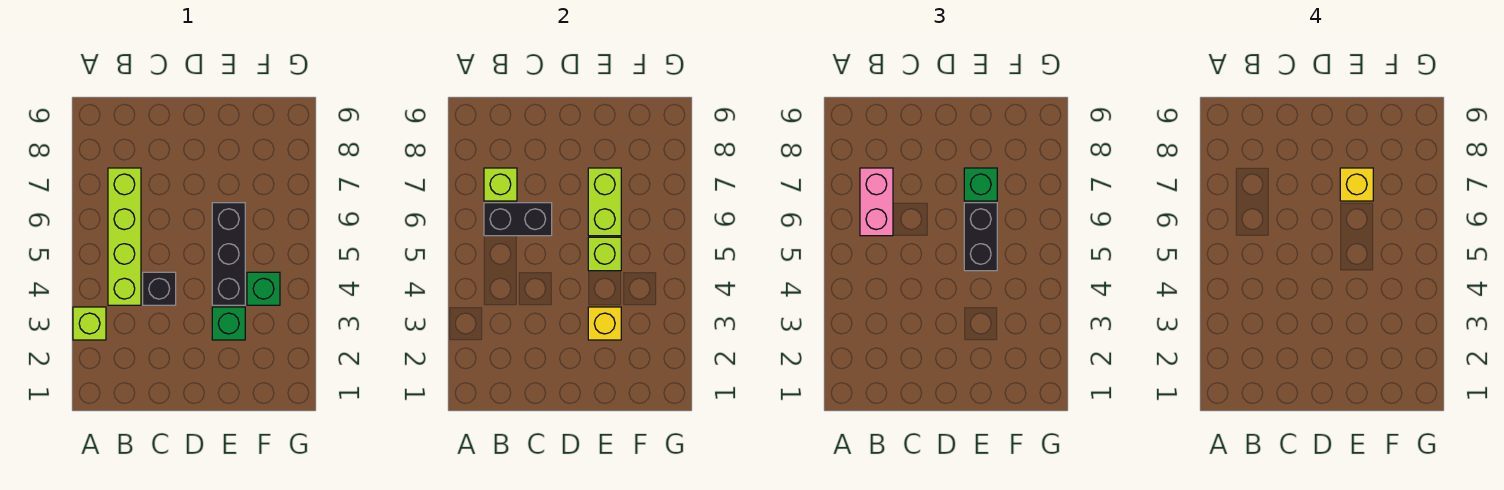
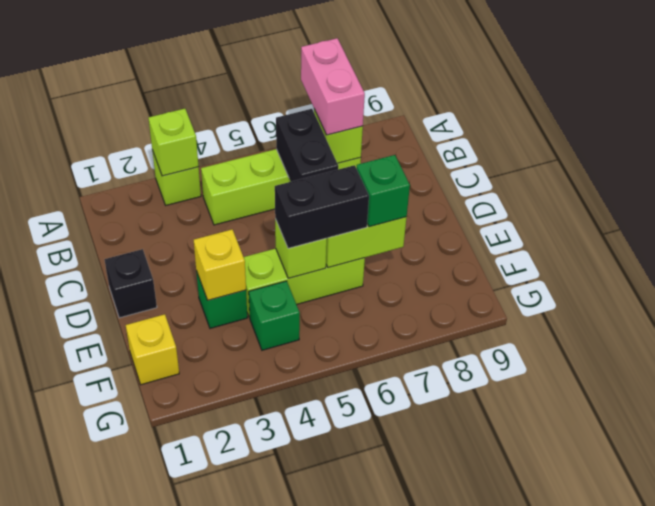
none -> lime 1x1 brick [149,109,199,176]
pink 1x2 brick [860,168,893,236] -> pink 1x2 brick turned to [301,38,365,135]
black 1x1 brick [143,272,176,305] -> black 1x1 brick moved to [104,249,157,318]
black 1x3 brick [212,203,245,305] -> lime 1x3 brick [244,248,365,317]
yellow 1x1 brick [1340,168,1373,201] -> yellow 1x1 brick moved to [126,314,179,385]

